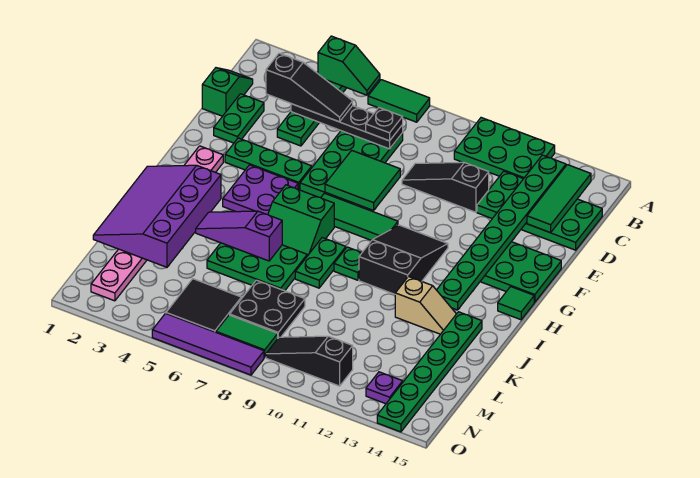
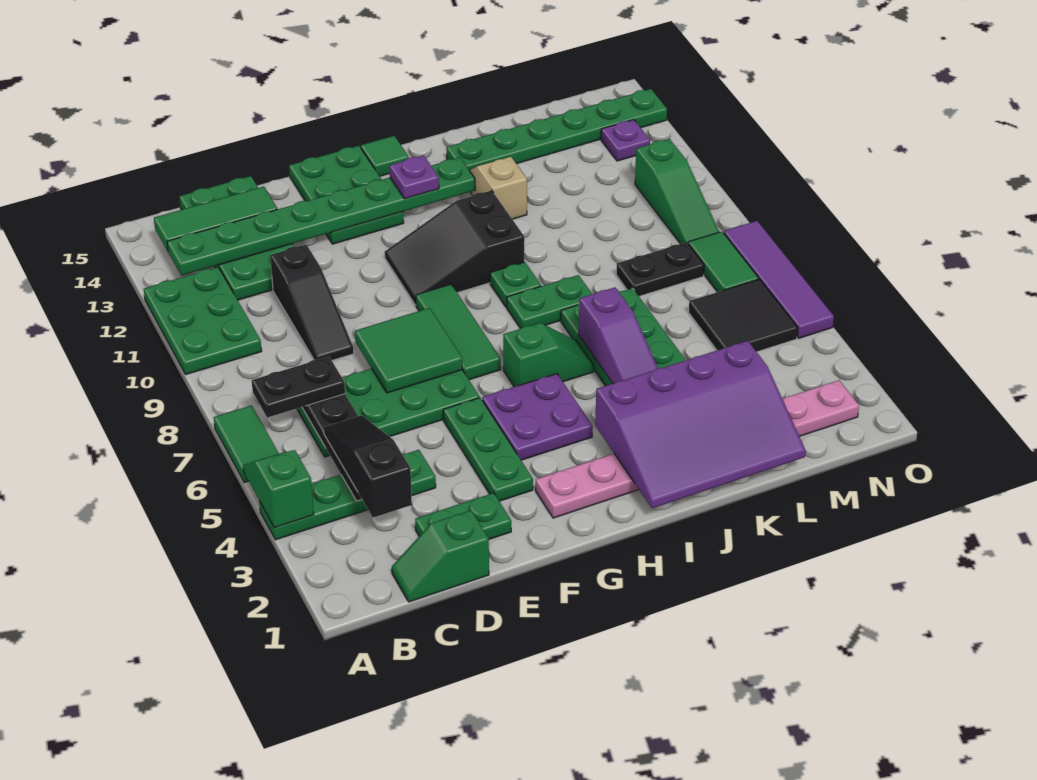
black 1x1 plate [366,108,403,141] -> black 1x2 plate [252,357,345,418]
green 2x2 slope [268,185,334,256] -> green 1x2 slope [503,323,594,387]
none -> purple 1x1 plate [389,155,439,199]
black 2x2 plate [230,280,305,338] -> black 1x2 plate [616,242,704,296]
black 1x3 slope [266,336,353,386] -> green 1x3 slope [635,139,719,244]

